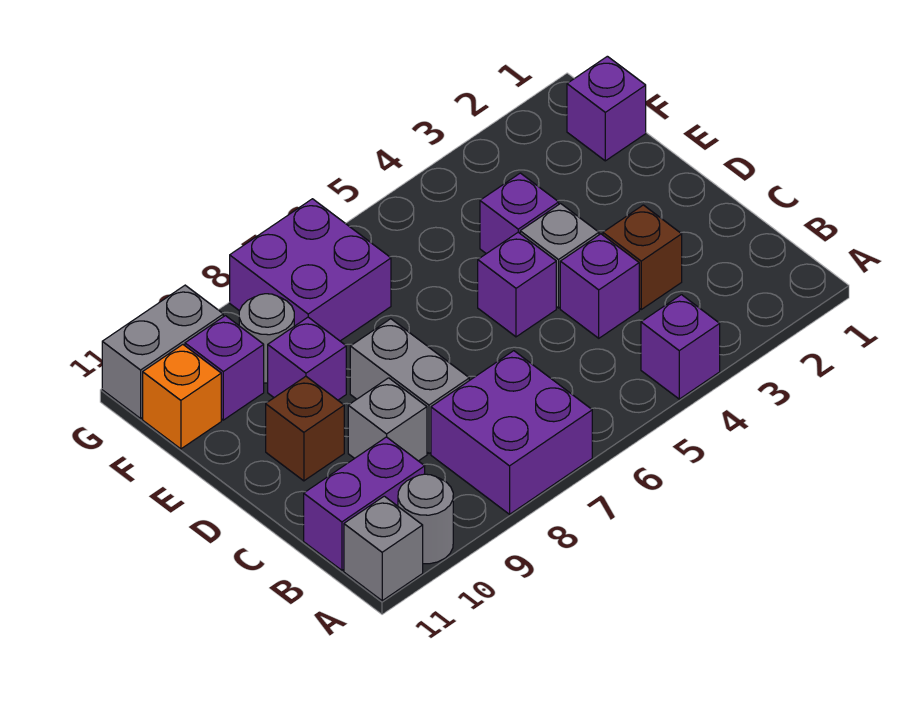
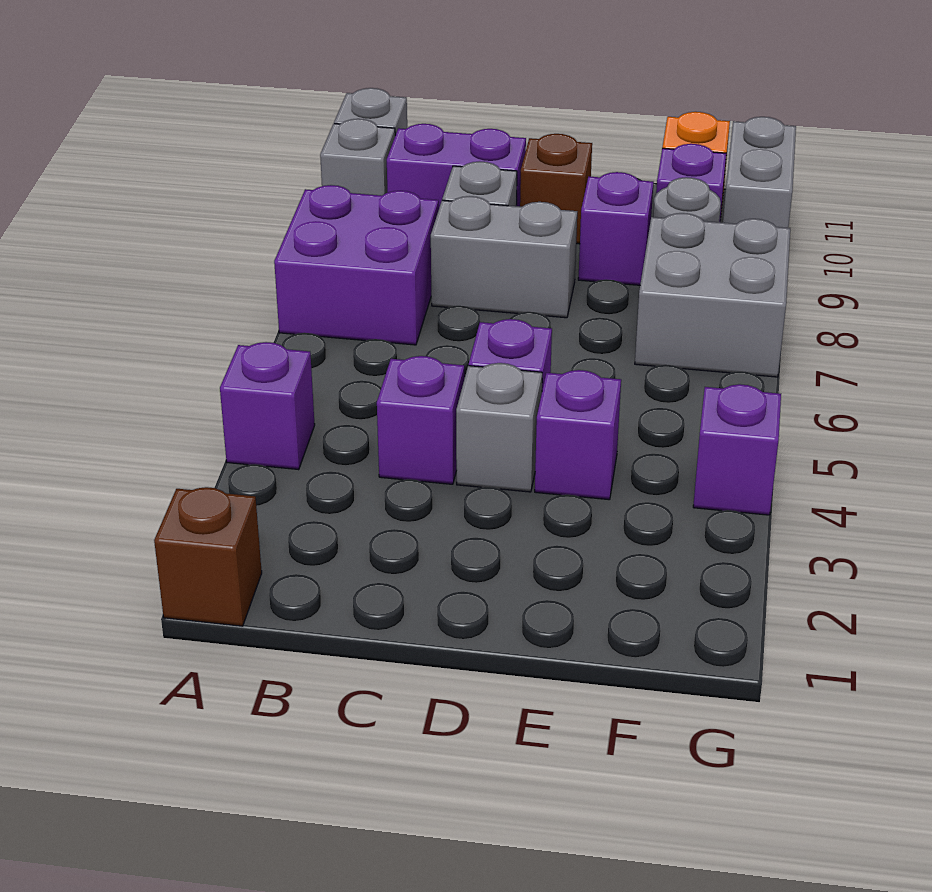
grey 1x1 round brick [398,474,453,564] -> grey 1x1 brick [320,119,395,196]
purple 1x2 brick [304,437,425,570] -> purple 1x2 brick turned to [387,124,526,207]
brown 1x1 brick [603,205,682,309] -> brown 1x1 brick moved to [154,487,262,626]
purple 1x1 brick [567,56,646,161] -> purple 1x1 brick moved to [693,384,781,515]
purple 2x2 brick [230,199,391,341] -> grey 2x2 brick [635,213,790,377]

